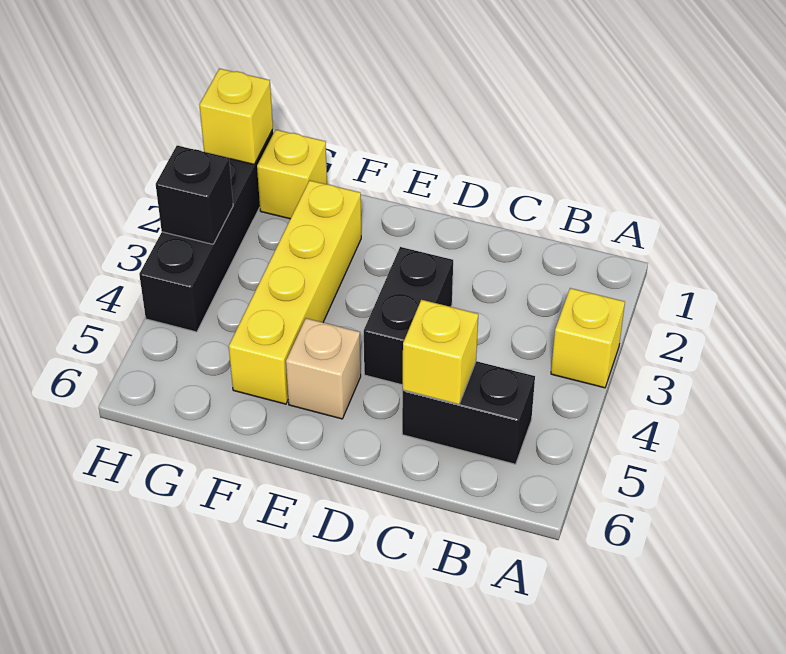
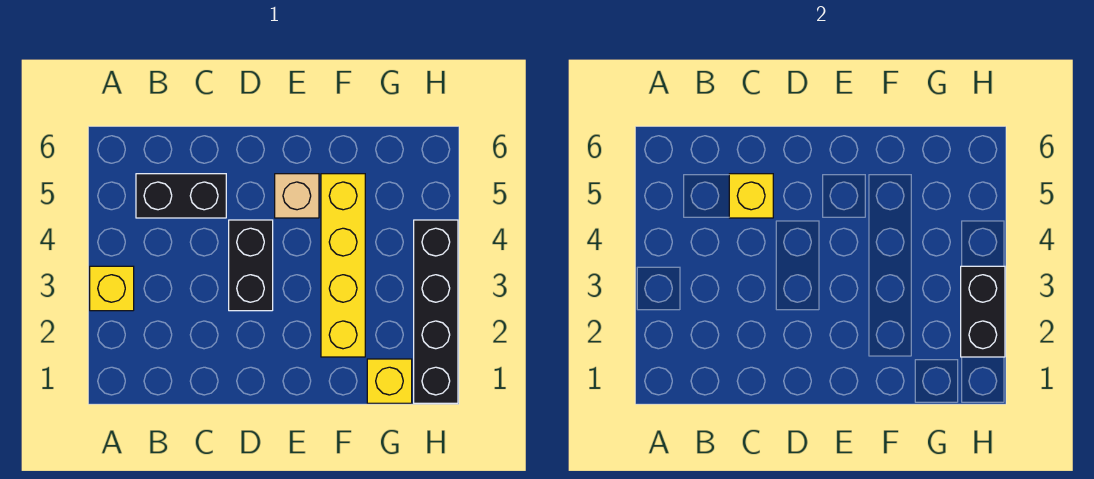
yellow 1x1 brick [199,69,273,164] -> none
black 1x1 brick [156,146,233,244] -> black 1x2 brick [961,266,1005,357]

